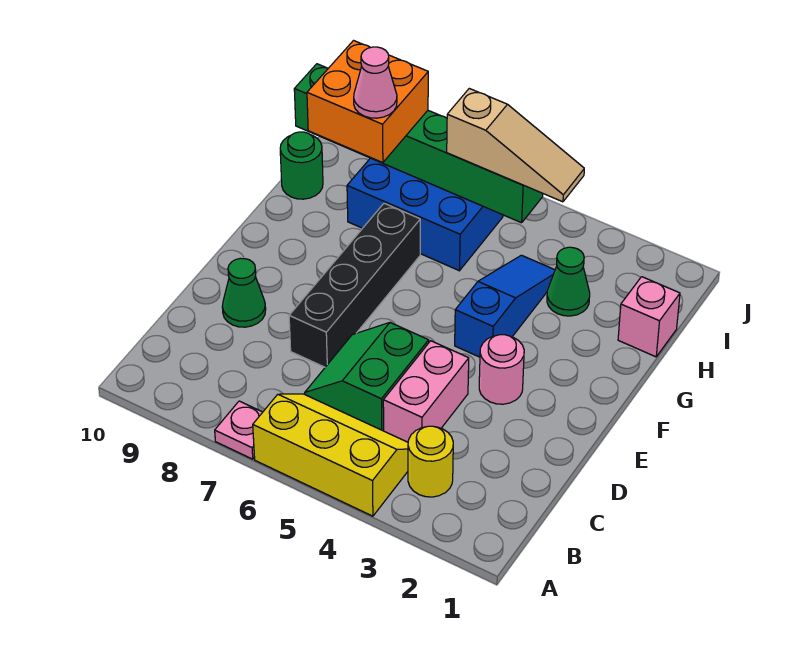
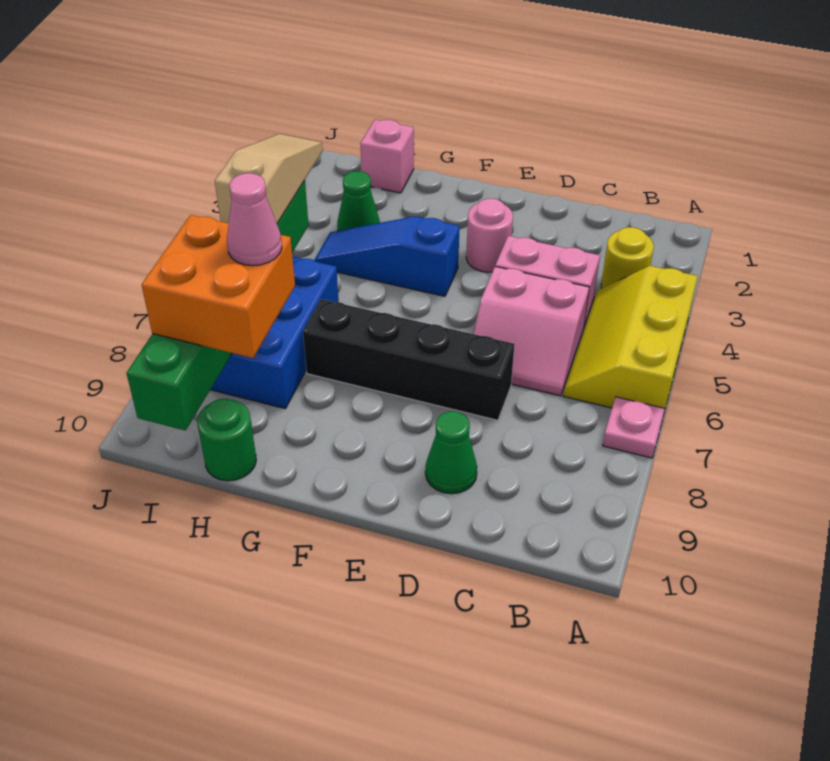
green 2x2 slope [305,323,429,431] -> pink 2x2 slope [473,267,589,396]

